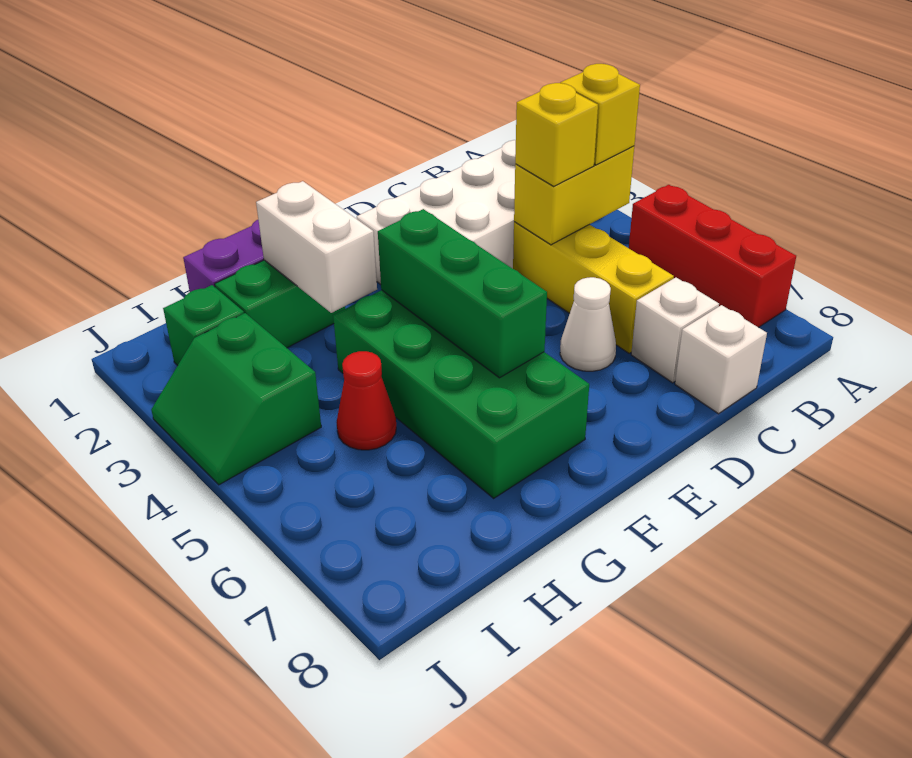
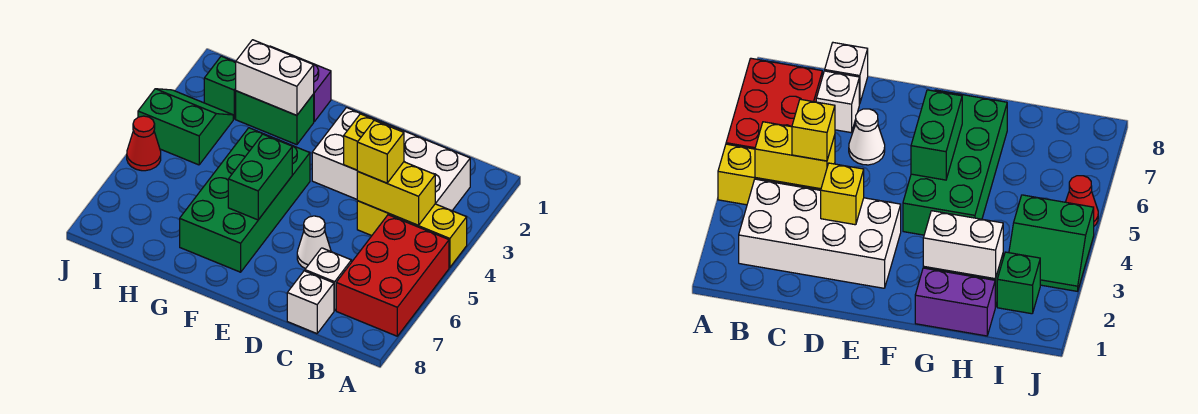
red 1x3 brick [629,185,796,327] -> red 2x3 brick [336,215,449,336]
yellow 1x1 brick [560,64,640,165] -> yellow 1x1 brick moved to [344,114,390,170]
yellow 1x3 brick [513,222,674,353] -> yellow 1x3 brick turned to [357,201,467,267]
green 1x3 brick [378,209,547,378] -> green 1x2 brick [228,134,292,220]
white 1x2 brick [256,181,377,313] -> white 1x2 brick turned to [236,40,314,115]
red 1x1 cone [336,351,396,450] -> red 1x1 cone moved to [127,116,161,171]
green 2x2 slope [151,313,321,485] -> green 2x2 slope turned to [138,89,233,165]

